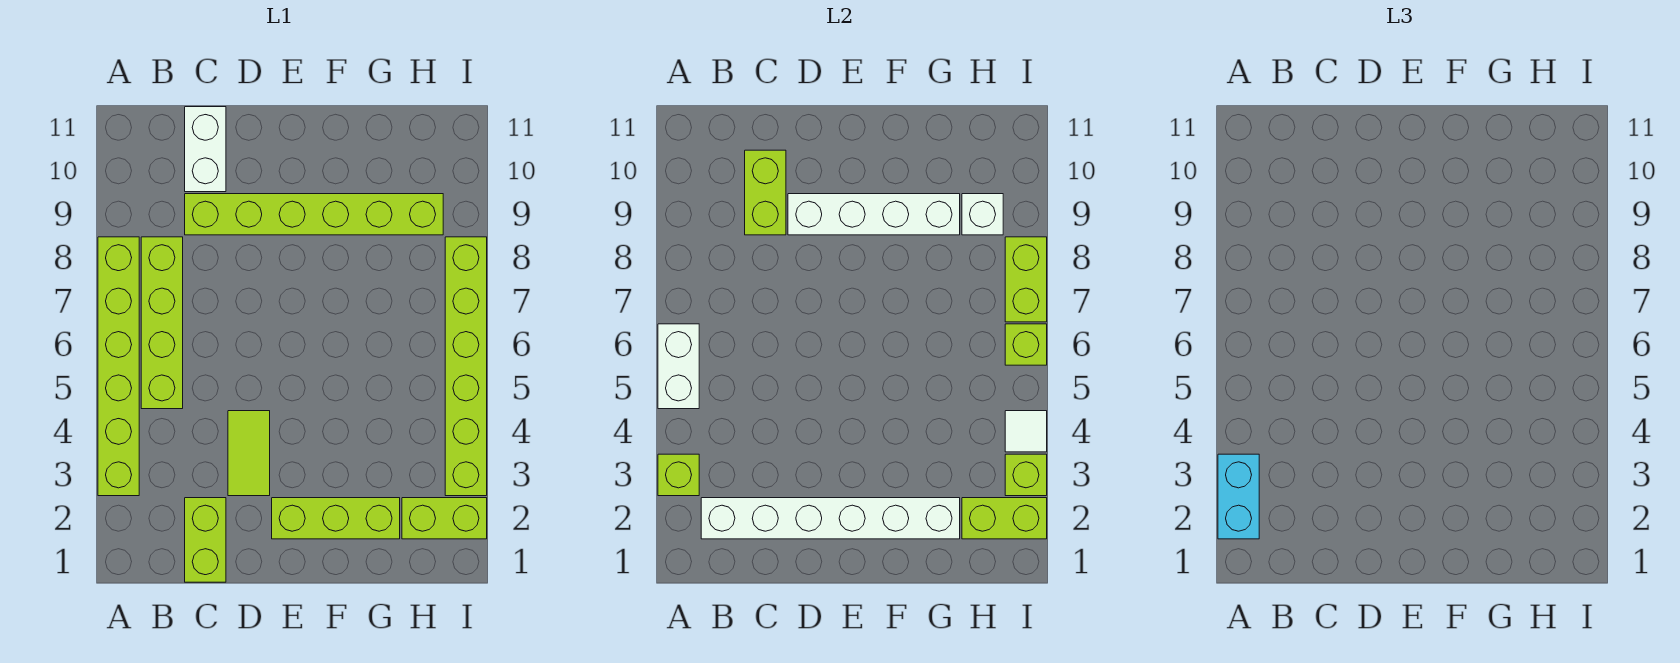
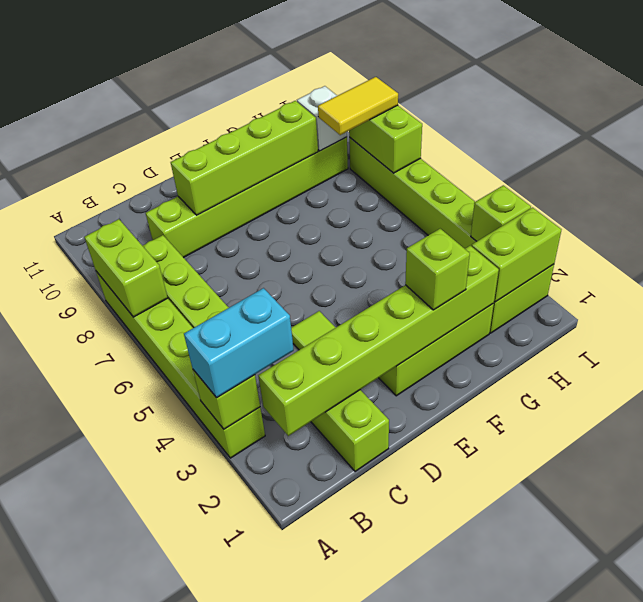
cyan 1x2 brick [1218,454,1259,539] -> cyan 1x2 brick turned to [184,288,294,398]
white 1x2 brick [658,324,699,409] -> none
white 1x6 brick [701,498,960,539] -> lime 1x6 brick [258,246,499,436]
lime 1x2 brick [745,150,786,235] -> lime 1x2 brick moved to [85,219,168,317]
white 1x2 brick [185,107,226,192] -> none
white 1x4 brick [788,194,960,235] -> lime 1x4 brick [171,101,318,215]
none -> yellow 1x2 tile [318,77,398,135]
white 1x1 tile [1005,411,1047,452] -> none
lime 1x1 brick [1005,324,1047,365] -> lime 1x1 brick moved to [405,229,470,310]

